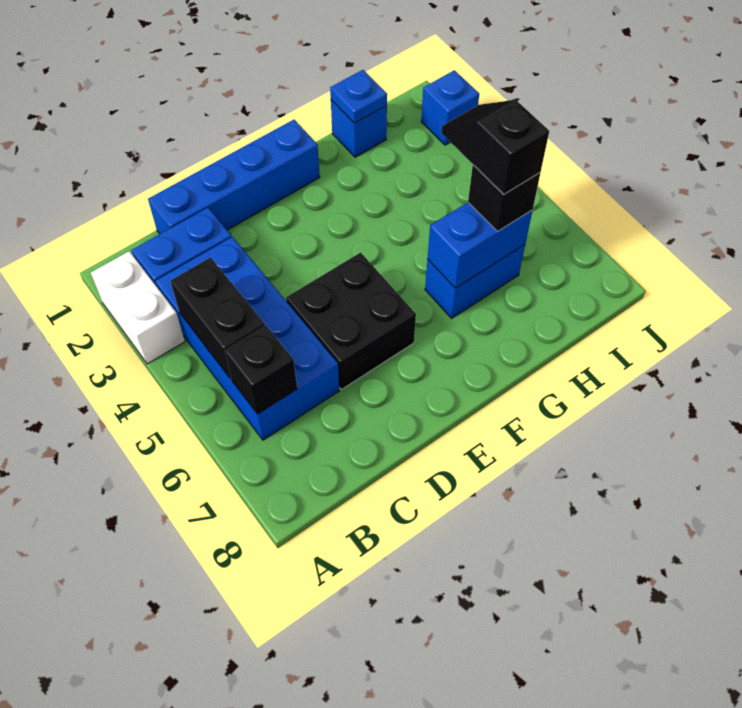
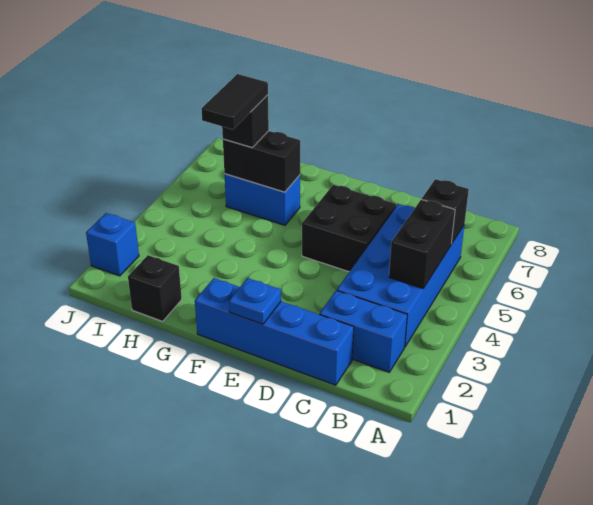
white 1x2 brick [91,251,185,364] -> none
blue 1x2 brick [428,203,533,288] -> black 1x2 brick [223,131,300,192]
blue 1x1 brick [331,100,387,157] -> black 1x1 brick [128,255,182,321]
blue 1x1 plate [330,70,387,123] -> blue 1x1 plate moved to [229,278,281,324]
black 1x2 slope [442,100,549,194] -> black 1x2 tile [201,74,268,129]

